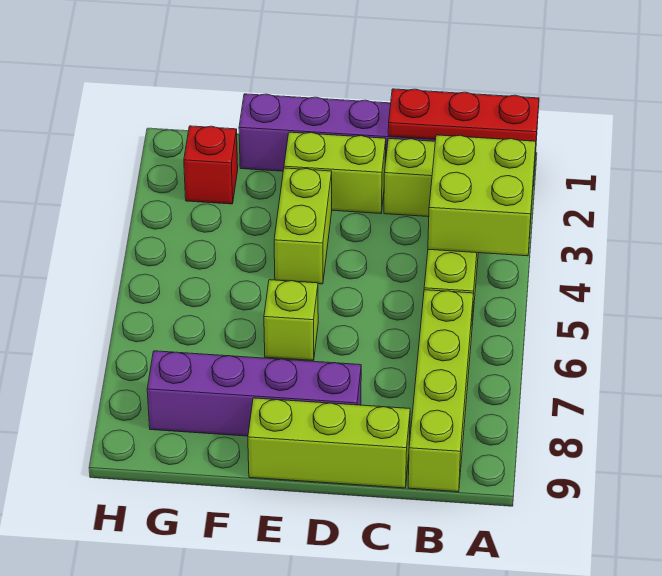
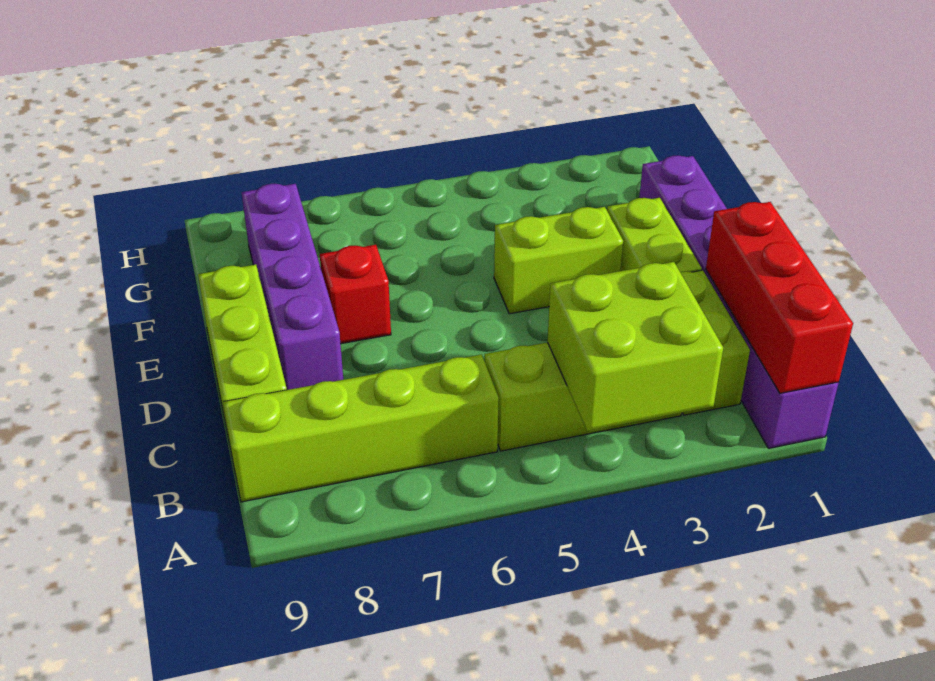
red 1x3 plate [388,89,539,141] -> red 1x3 brick [706,202,853,393]
lime 1x1 brick [264,280,318,360] -> none
red 1x1 brick [184,126,238,204] -> red 1x1 brick moved to [320,245,391,344]

